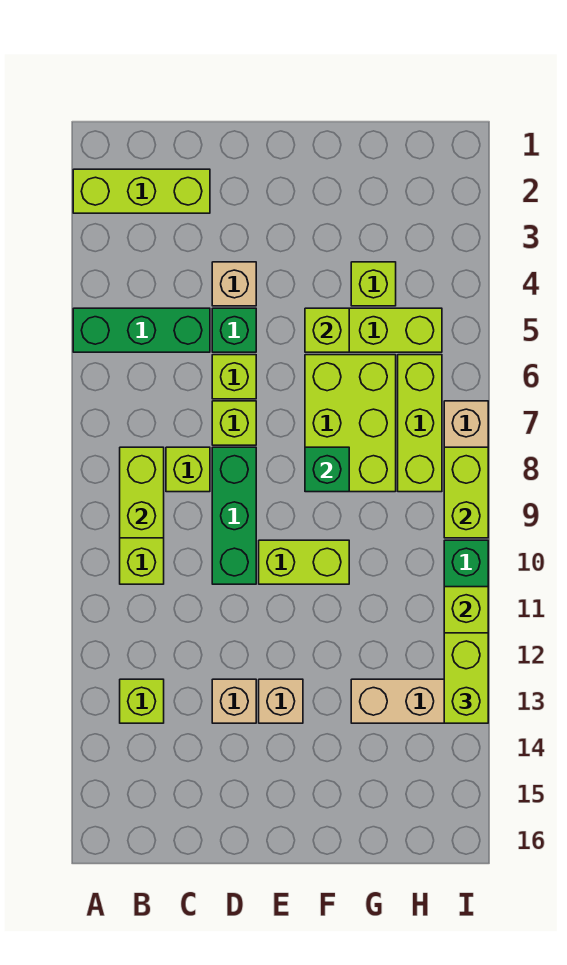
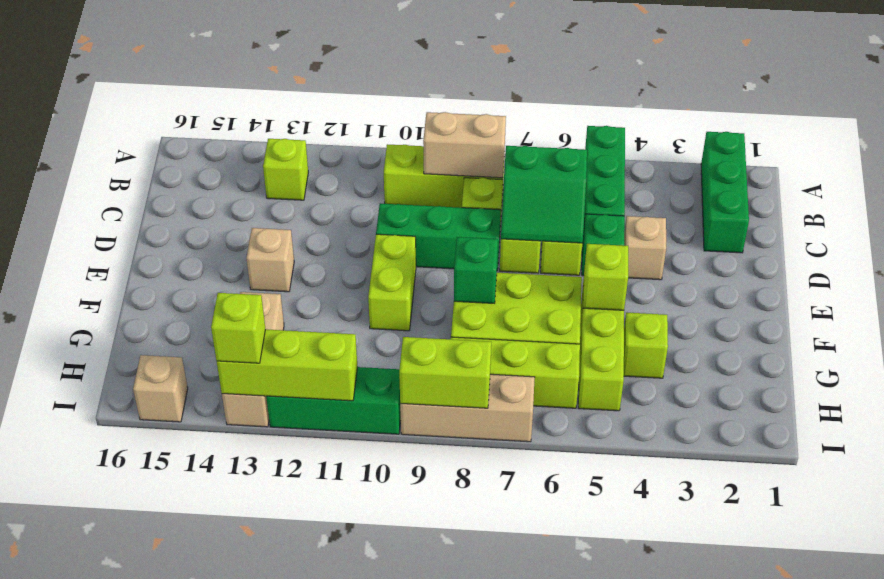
lime 1x3 brick [73,169,210,213] -> green 1x3 brick [701,132,749,253]
lime 1x2 brick [120,447,164,538] -> tan 1x2 brick [423,112,506,178]
none -> green 2x2 slope [501,146,587,243]
tan 1x1 brick [212,679,256,723] -> tan 1x1 brick moved to [133,355,188,422]
lime 1x2 brick [444,633,488,723] -> lime 1x1 brick [211,293,265,363]

